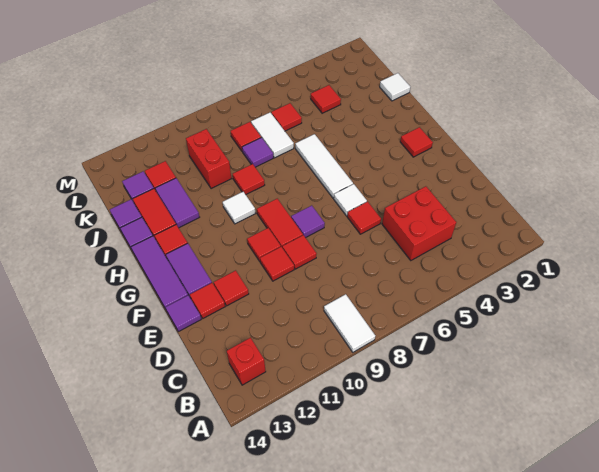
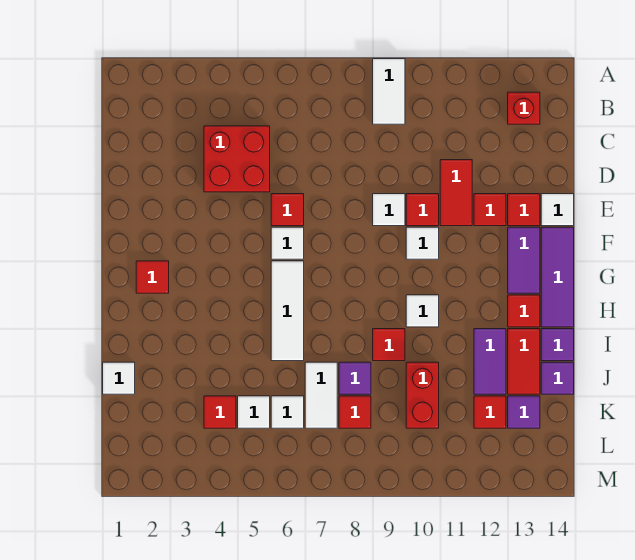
red 1x1 tile [282,235,317,269] -> white 1x1 tile [373,194,405,226]
purple 1x1 tile [165,295,201,332] -> white 1x1 tile [541,194,574,226]
purple 1x1 tile [291,205,325,238] -> none
red 1x2 tile [257,199,303,248] -> red 1x2 tile moved to [440,160,472,226]
red 1x1 tile [247,228,281,261] -> white 1x1 tile [406,227,439,259]
none -> white 1x1 tile [238,396,270,428]
red 1x1 tile [271,103,302,131] -> white 1x1 tile [271,396,304,428]

